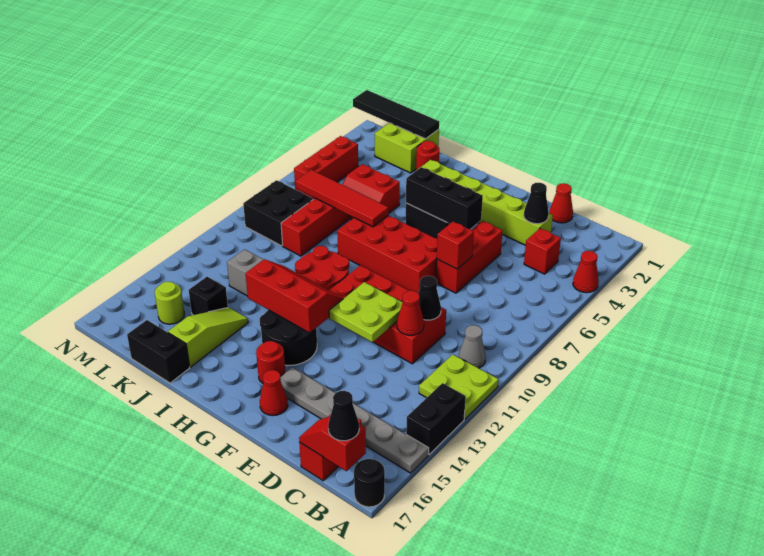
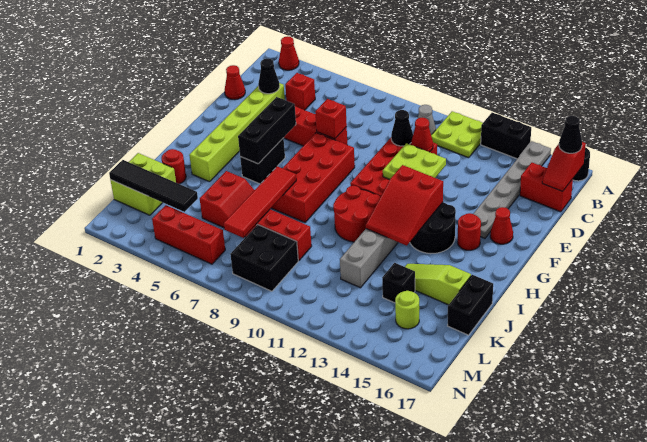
red 1x1 cone [573,251,599,293] -> red 1x1 cone moved to [279,36,299,70]
red 2x3 slope [245,259,344,333] -> red 2x3 slope turned to [366,165,443,246]
black 1x4 tile [353,90,439,139] -> black 1x4 tile turned to [109,160,198,212]

